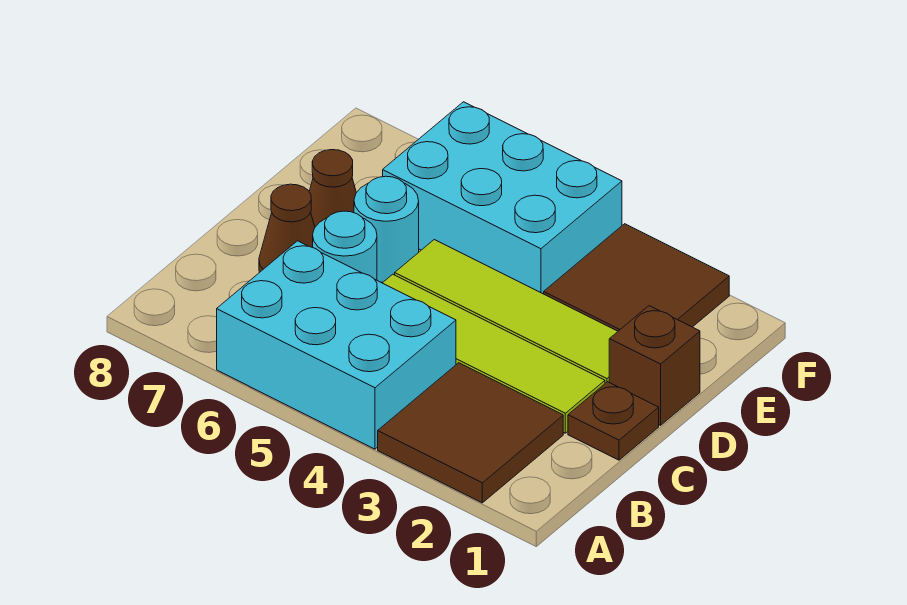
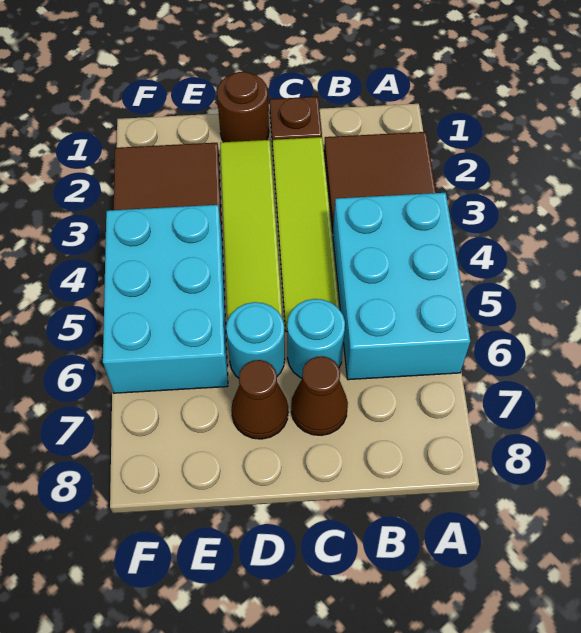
brown 1x1 brick [609,306,700,425] -> brown 1x1 round brick [217,72,269,142]

